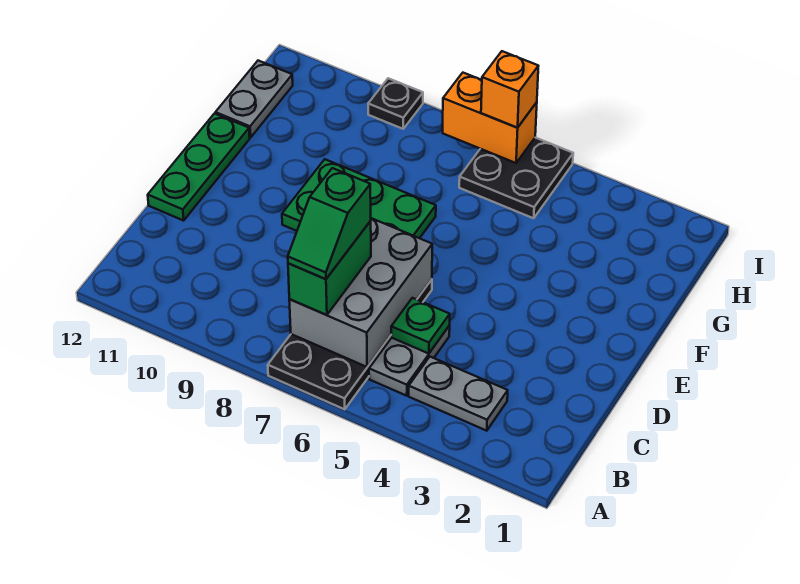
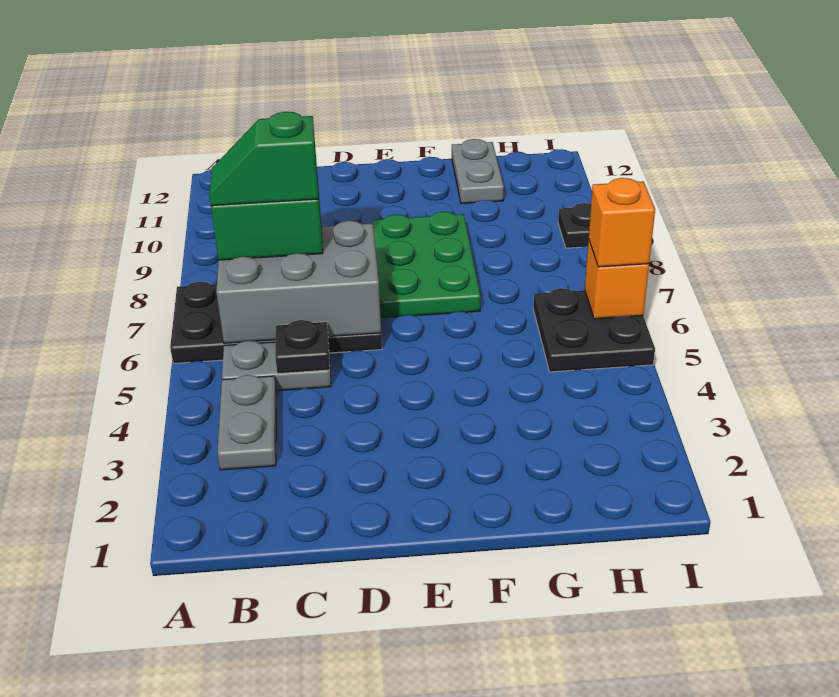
green 1x1 plate [391,298,450,354] -> black 1x1 plate [275,320,330,374]
green 1x3 plate [148,114,250,221] -> none
grey 1x2 plate [215,61,293,138] -> grey 1x2 plate turned to [452,139,504,203]
orange 1x2 brick [443,73,537,163] -> orange 1x1 brick [585,240,649,319]

